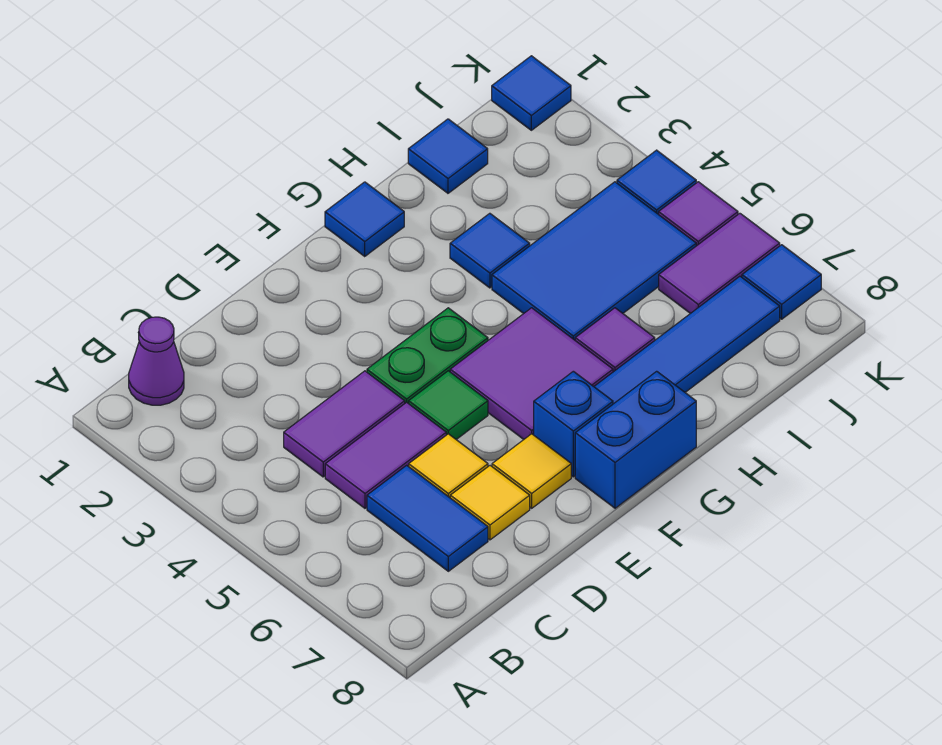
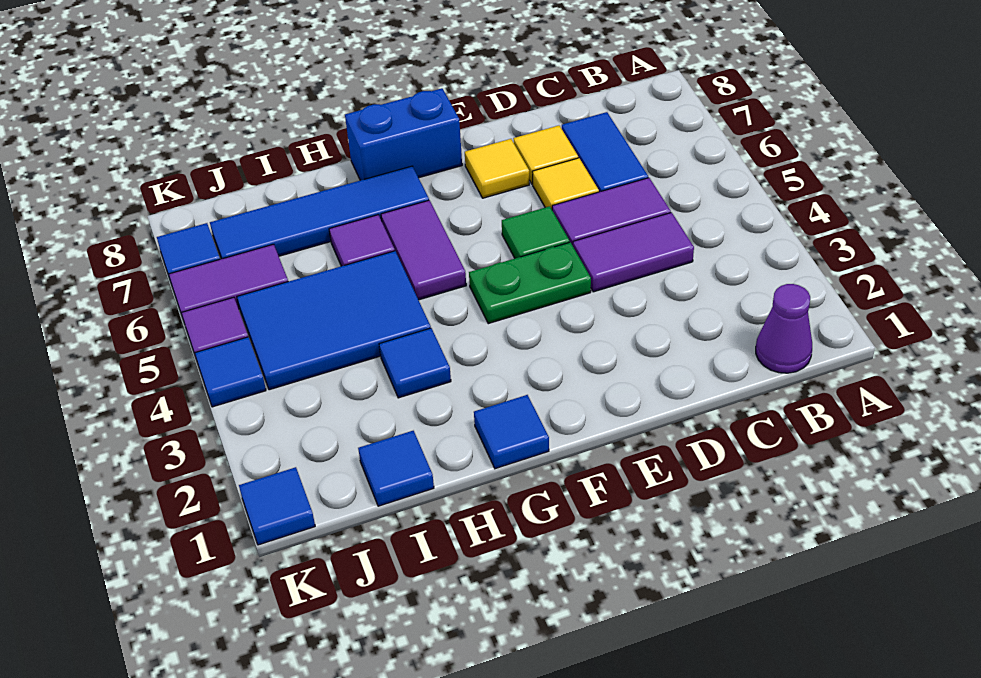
purple 2x2 tile [450,308,613,439] -> purple 1x2 tile [381,200,466,300]
blue 1x1 brick [534,371,613,477] -> none

